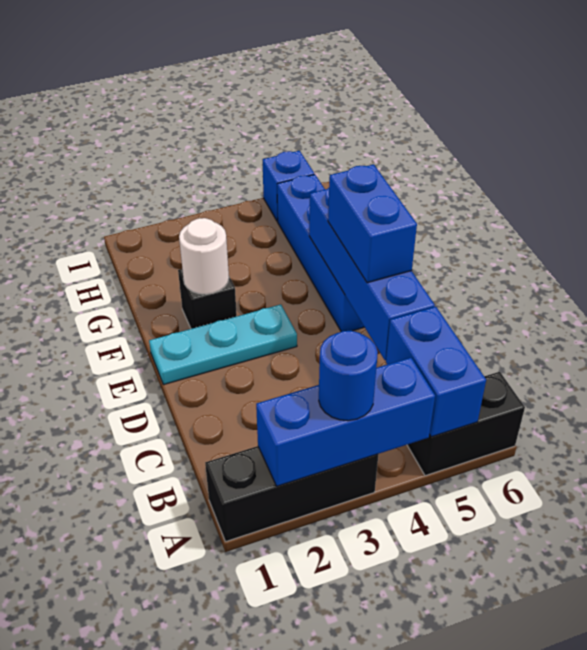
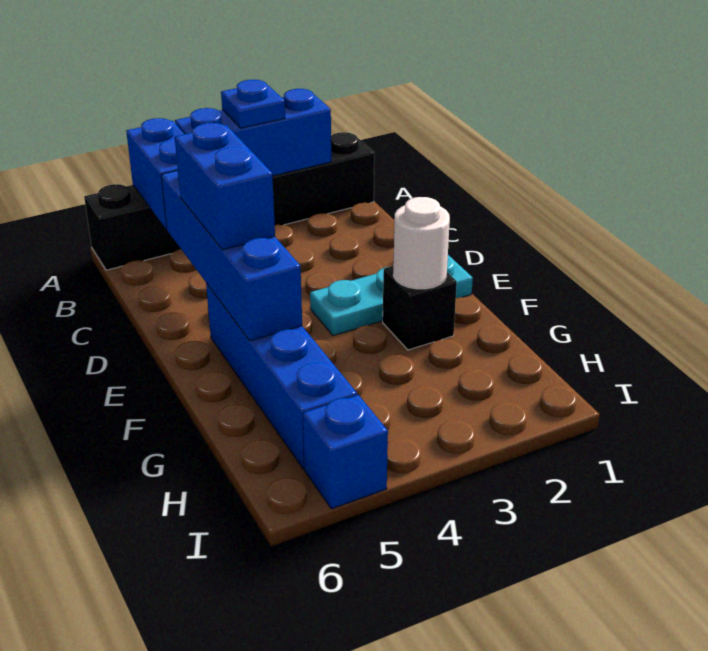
blue 1x1 round brick [319,331,378,421] -> blue 1x1 plate [221,80,285,128]

